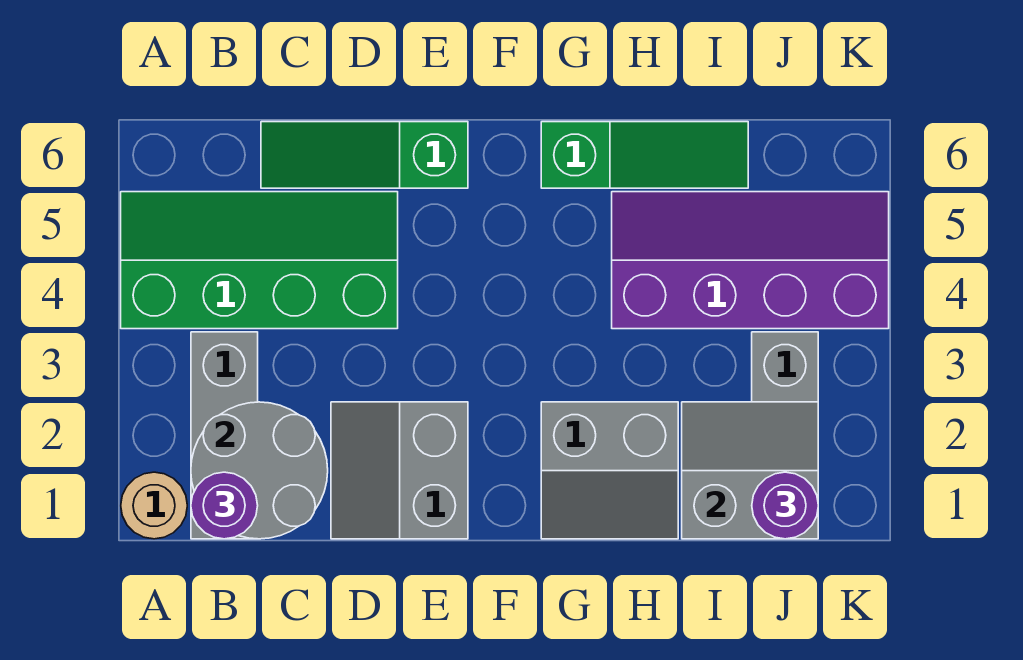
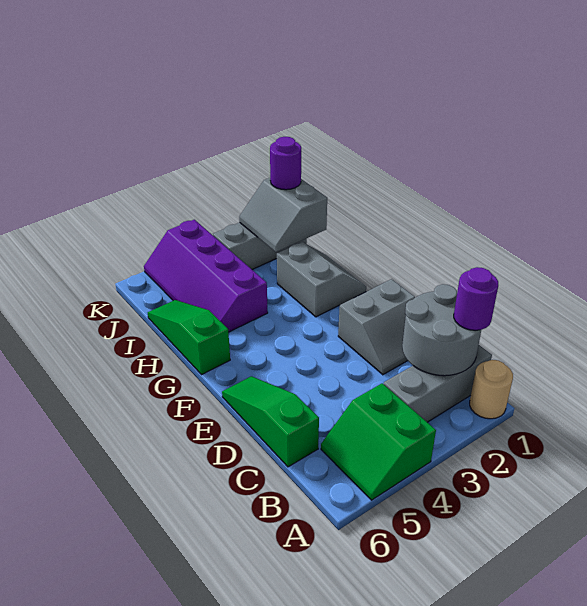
green 2x4 slope [121,192,398,329] -> green 2x2 slope [321,383,436,500]
green 1x3 slope [261,122,468,188] -> green 1x3 slope turned to [222,376,319,467]

